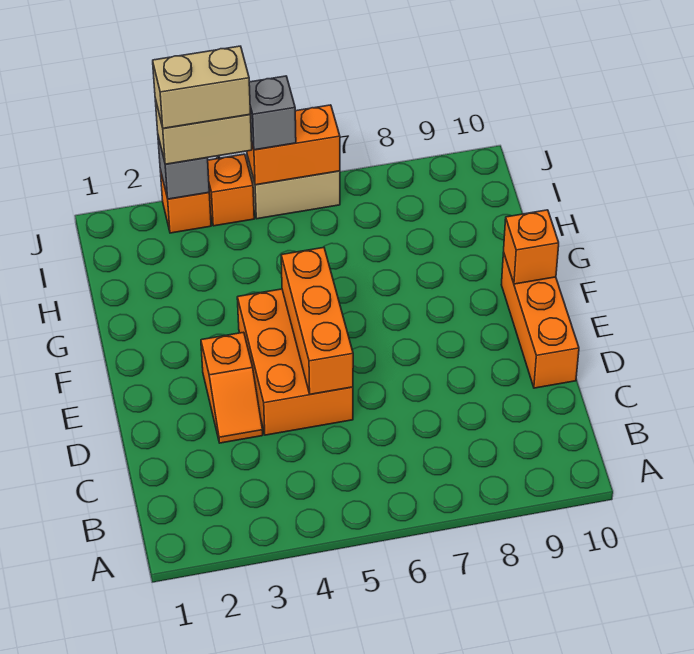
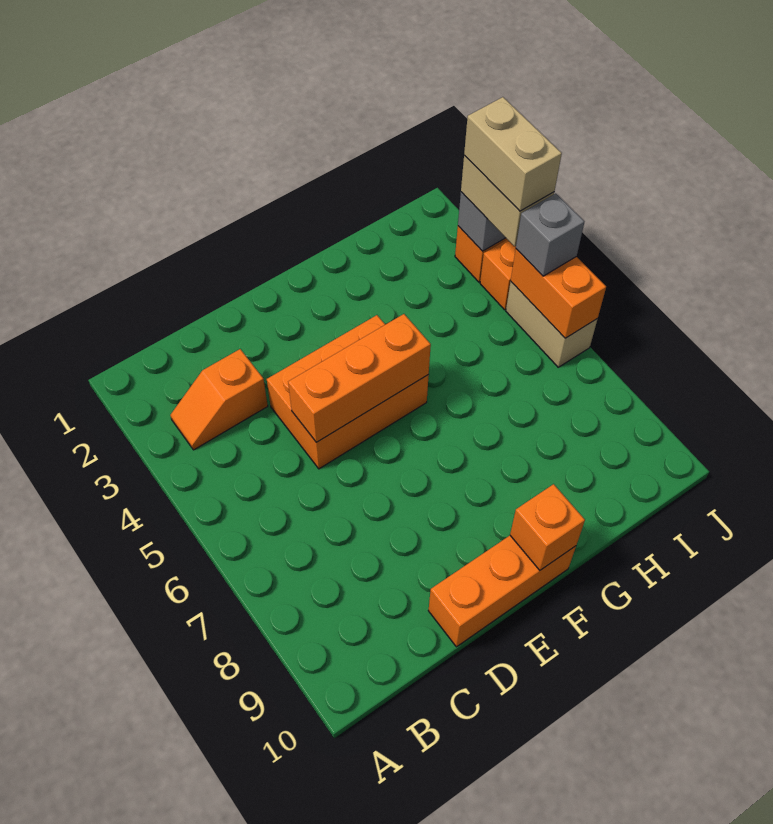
orange 1x2 slope [201,332,263,443] -> orange 1x2 slope moved to [171,349,268,450]

